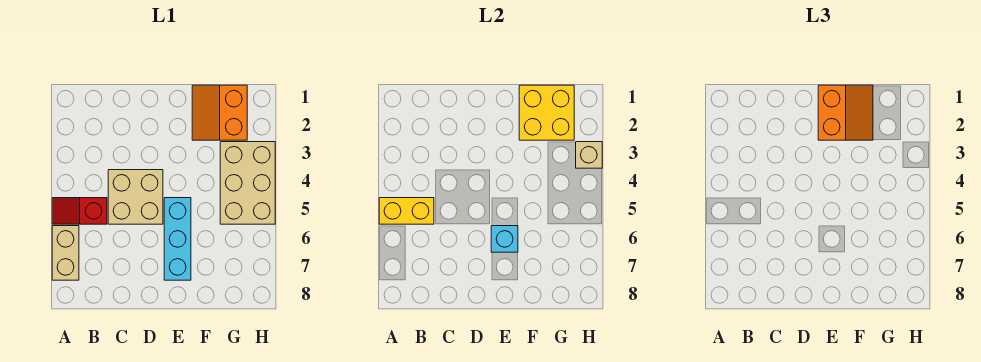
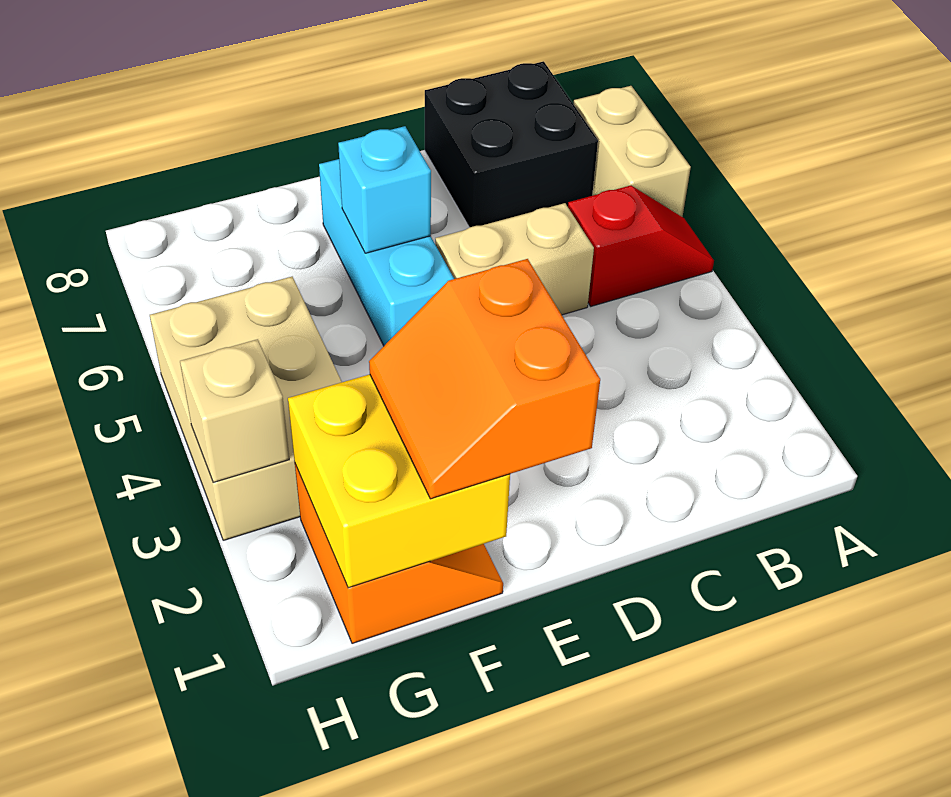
yellow 1x2 brick [379,198,434,224] -> none
none -> black 2x2 brick [425,61,598,227]
tan 2x2 brick [108,170,163,224] -> tan 1x2 brick [435,203,594,315]

